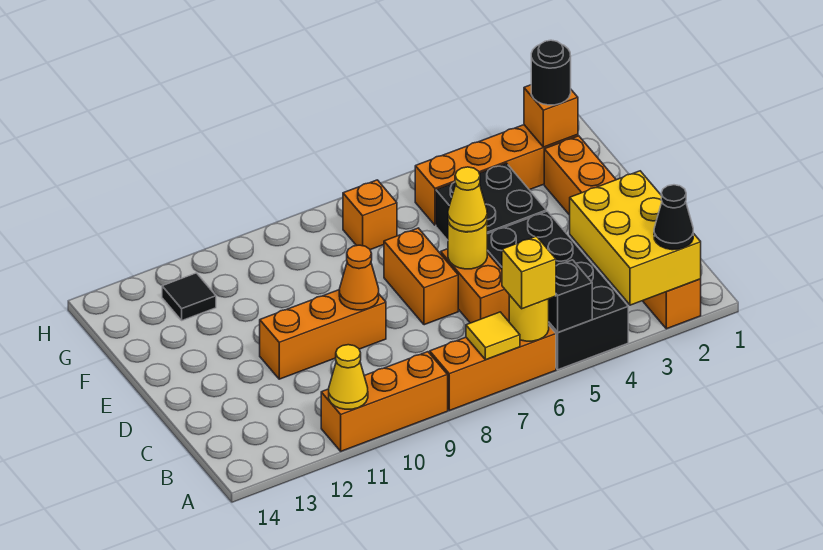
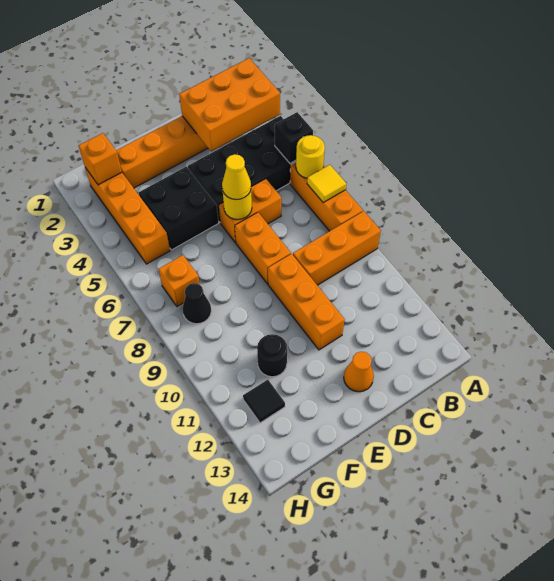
yellow 2x3 brick [570,171,701,305] -> orange 2x3 brick [179,58,280,151]
black 1x1 cone [654,185,693,250] -> black 1x1 cone moved to [183,283,211,324]
yellow 1x1 brick [502,236,556,309] -> none
orange 1x3 brick [321,352,448,451] -> orange 1x3 brick turned to [293,211,381,285]
yellow 1x1 cone [329,345,368,409] -> none
orange 1x2 brick [384,228,458,325] -> orange 1x2 brick turned to [235,212,291,284]
orange 1x1 cone [339,245,379,310] -> orange 1x1 cone moved to [344,352,374,392]
black 1x1 round brick [531,40,571,105] -> black 1x1 round brick moved to [257,334,287,377]

